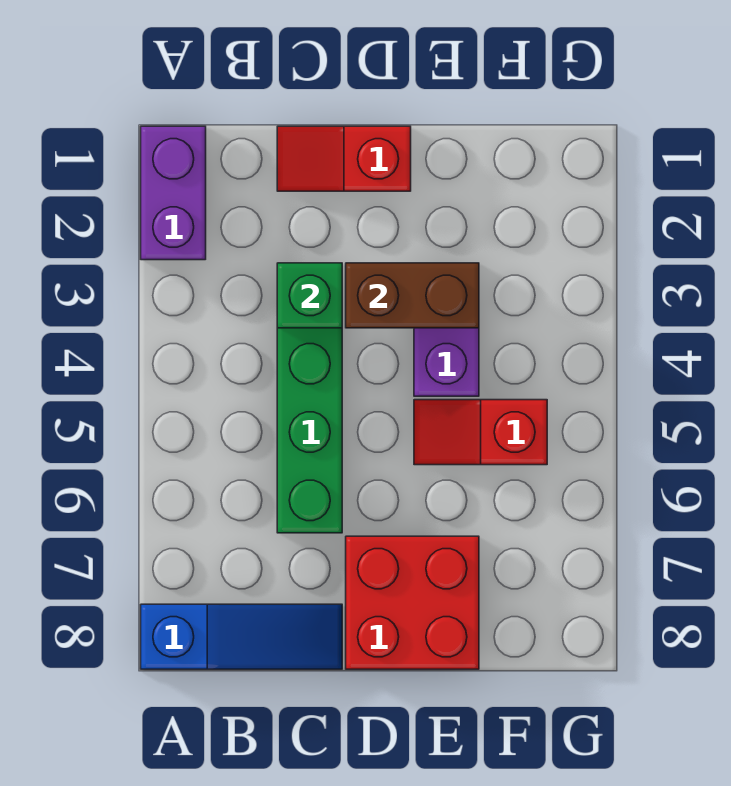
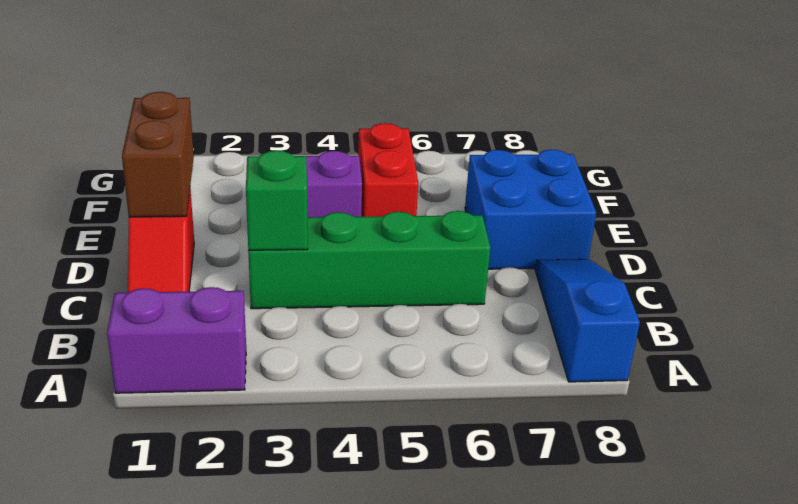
brown 1x2 brick [346,263,479,328] -> brown 1x2 brick moved to [122,92,194,217]
red 2x2 brick [346,536,479,669] -> blue 2x2 brick [465,150,596,269]
red 1x2 slope [414,400,547,465] -> red 1x2 brick [358,123,418,217]

